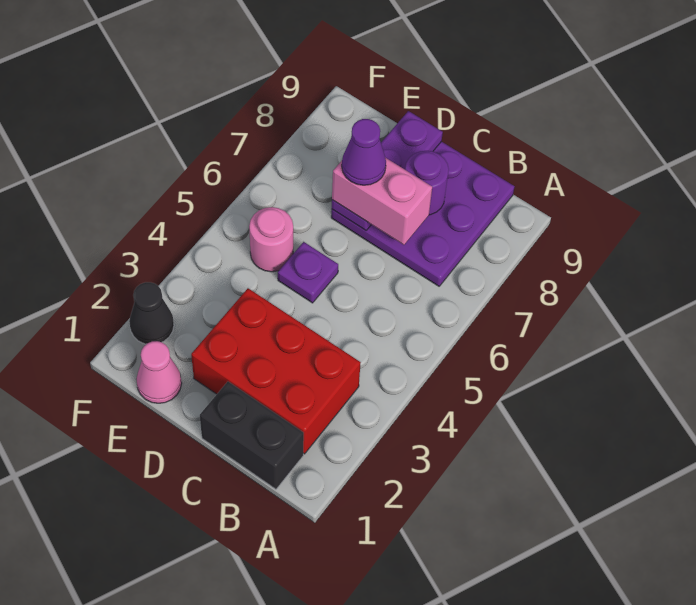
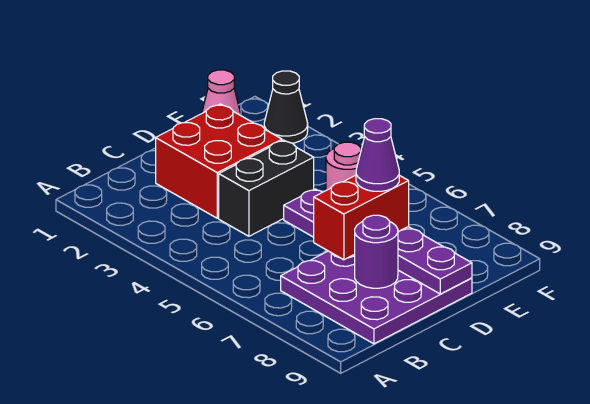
black 1x2 brick [200,382,304,489] -> black 1x2 brick moved to [219,140,314,236]
red 2x3 brick [191,288,361,454] -> red 2x2 brick [156,104,282,218]
pink 1x2 brick [332,158,432,245] -> red 1x2 brick [314,175,409,260]

